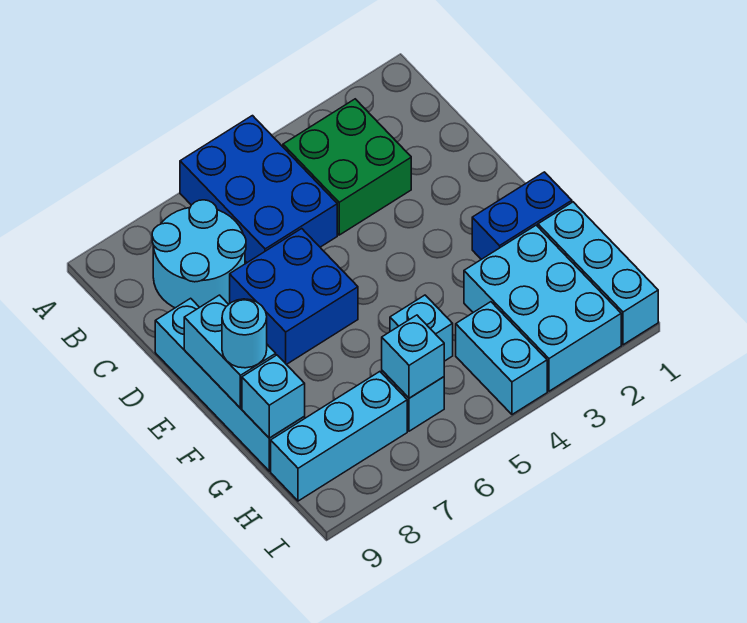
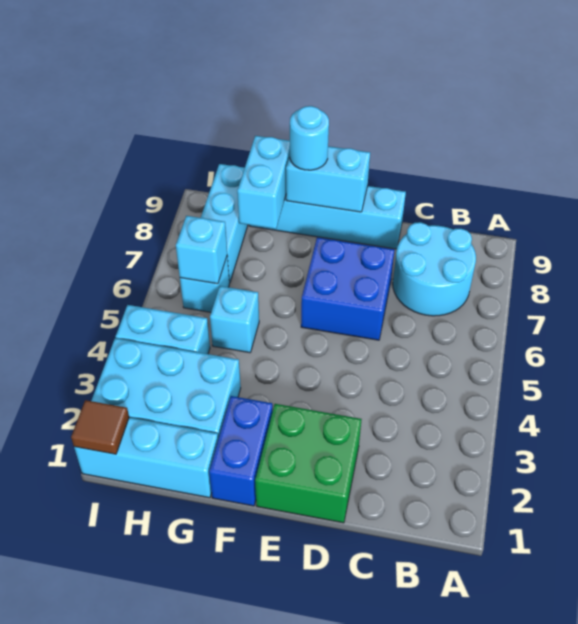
blue 2x3 brick [180,116,337,263] -> none
green 2x2 brick [283,99,411,235] -> green 2x2 brick moved to [255,404,362,523]
cyan 1x1 brick [242,355,305,438] -> cyan 1x2 brick [237,136,290,229]
none -> brown 1x1 tile [71,400,129,454]

